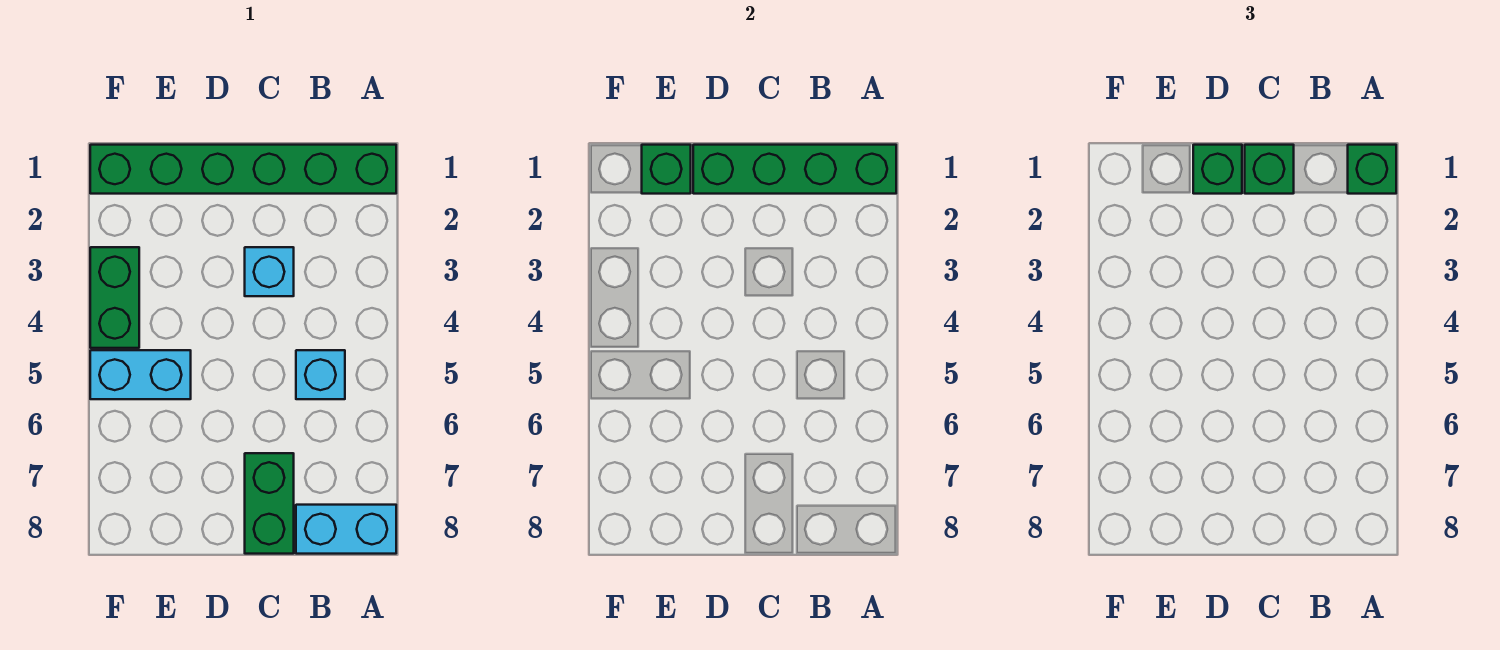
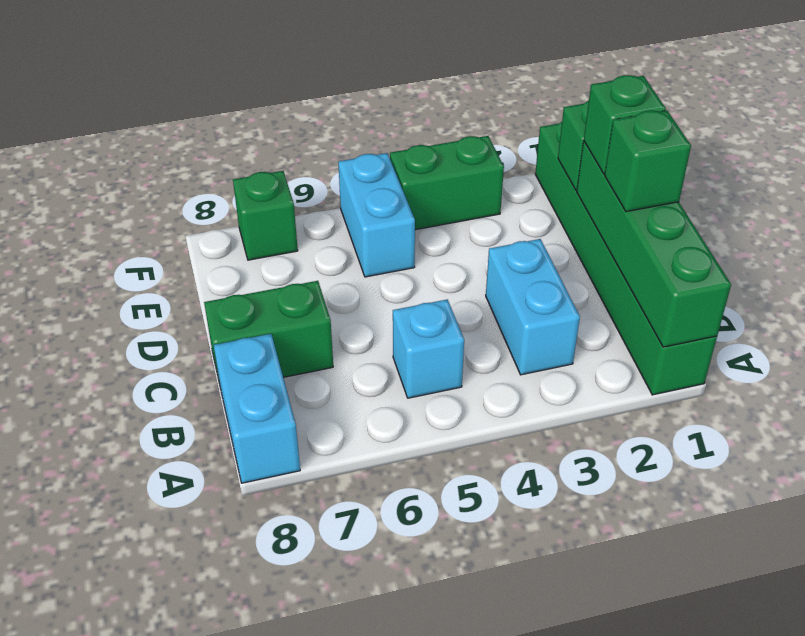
green 1x1 brick [1348,145,1396,194] -> green 1x1 brick moved to [233,171,298,260]
cyan 1x1 brick [245,247,294,296] -> cyan 1x2 brick [486,239,580,375]

